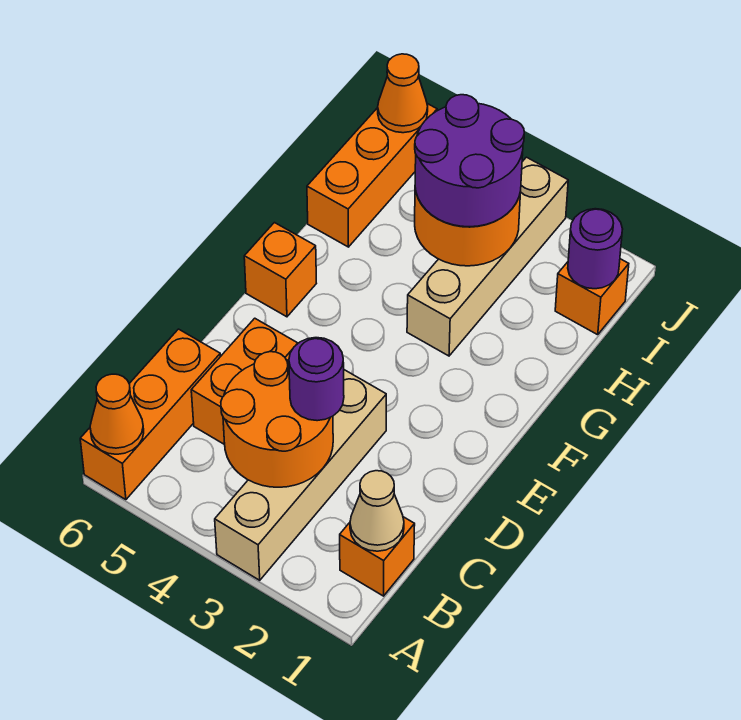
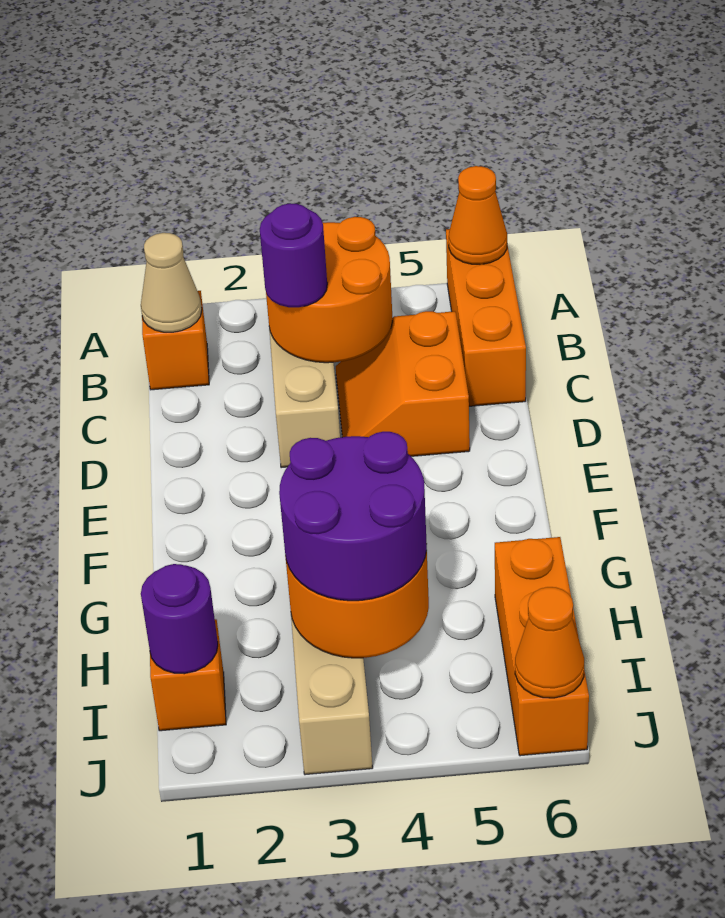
orange 1x1 brick [244,223,316,317] -> none

